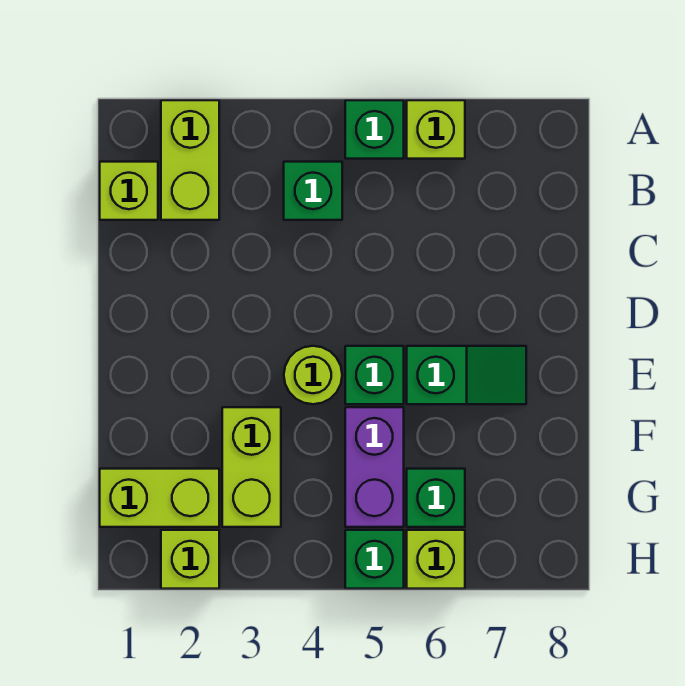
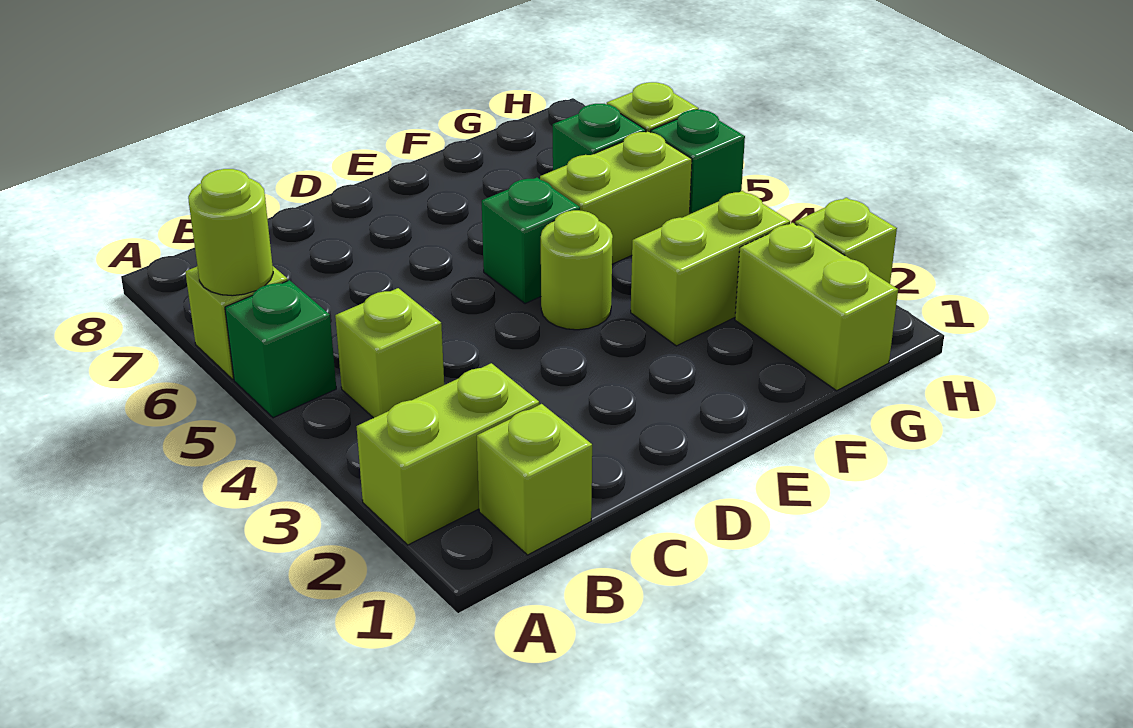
none -> lime 1x1 round brick [188,169,273,296]
green 1x1 brick [284,162,342,220] -> lime 1x1 brick [335,288,444,418]
green 1x2 slope [407,346,526,404] -> none
purple 1x2 brick [345,407,404,527] -> lime 1x2 brick [540,131,692,264]

